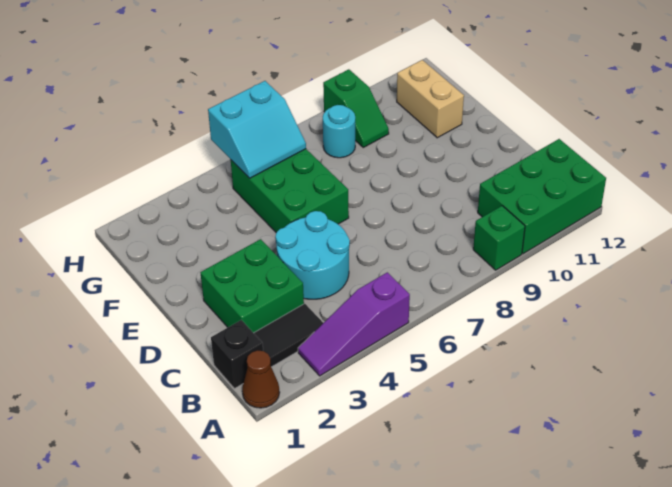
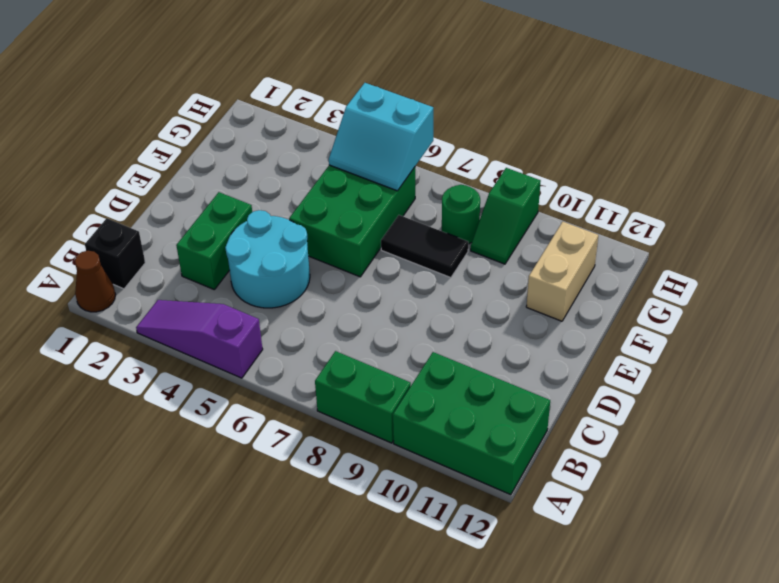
green 1x1 brick [473,206,525,270] -> green 1x2 brick [315,351,411,443]
black 1x2 tile [254,304,323,367] -> black 1x2 tile moved to [381,215,468,278]
green 2x2 brick [200,239,304,333] -> green 1x2 brick [176,192,252,289]
cyan 1x1 round brick [323,105,355,158] -> green 1x1 round brick [442,185,480,244]

